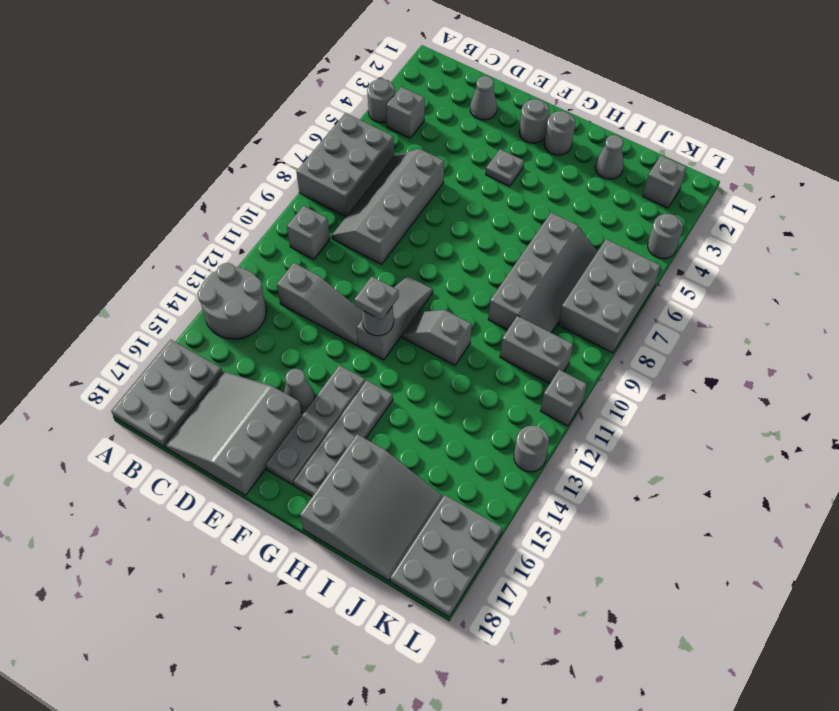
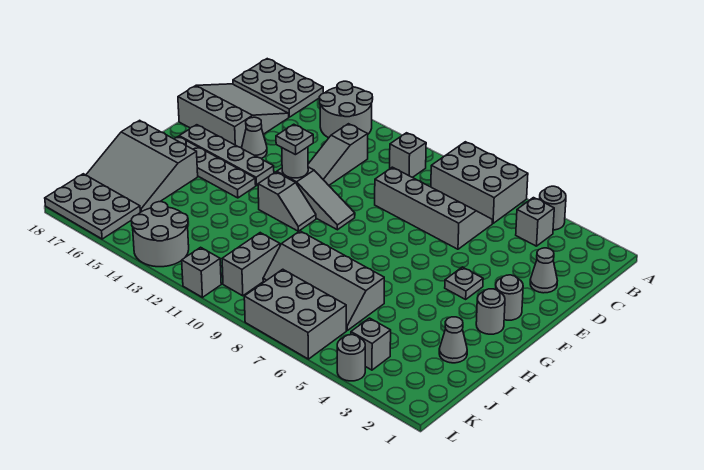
grey 1x2 slope [402,310,472,366] -> grey 1x2 slope turned to [258,172,316,231]
grey 1x1 brick [643,156,687,208] -> grey 1x1 brick moved to [351,318,391,370]
grey 1x1 round brick [514,426,549,472] -> grey 2x2 round brick [132,202,189,267]

